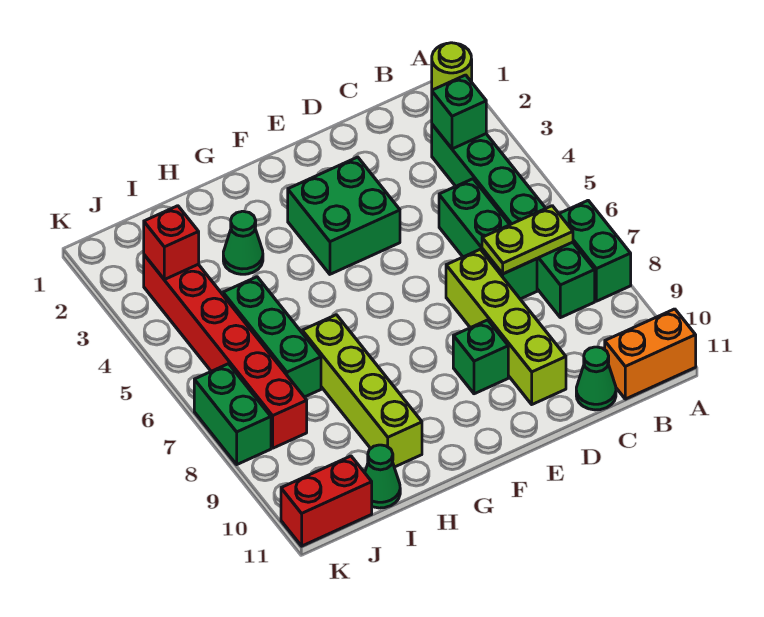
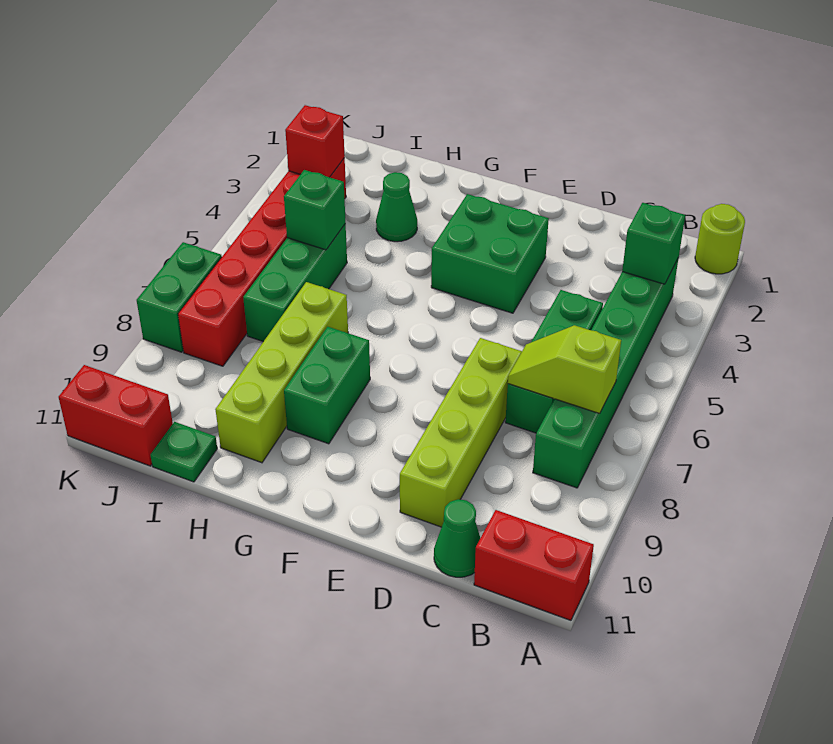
green 1x2 brick [559,201,631,301] -> green 1x2 brick moved to [284,327,370,444]
orange 1x2 brick [605,309,696,399] -> red 1x2 brick [474,510,594,620]
lime 1x2 plate [482,206,573,274] -> lime 1x2 slope [508,325,621,413]
green 1x1 brick [453,320,508,394] -> green 1x1 brick moved to [284,170,346,250]
green 1x1 cone [365,445,400,508] -> green 1x1 plate [151,422,217,482]

